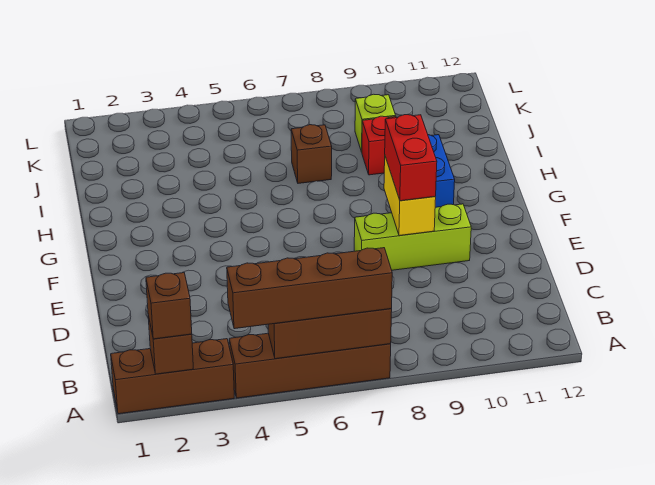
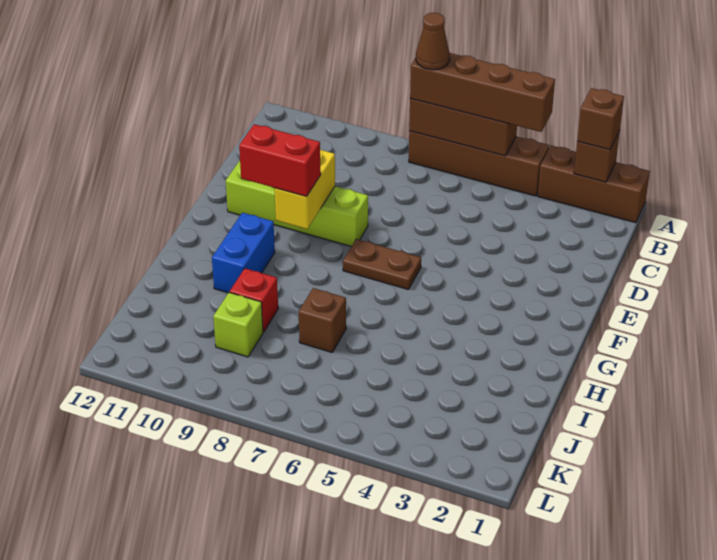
none -> brown 1x1 cone [416,13,450,70]
lime 1x3 brick [354,204,471,270] -> lime 1x4 brick [226,161,368,247]
red 1x2 brick [385,115,437,201] -> red 1x2 brick turned to [239,124,321,197]
none -> brown 1x2 plate [343,239,421,289]

